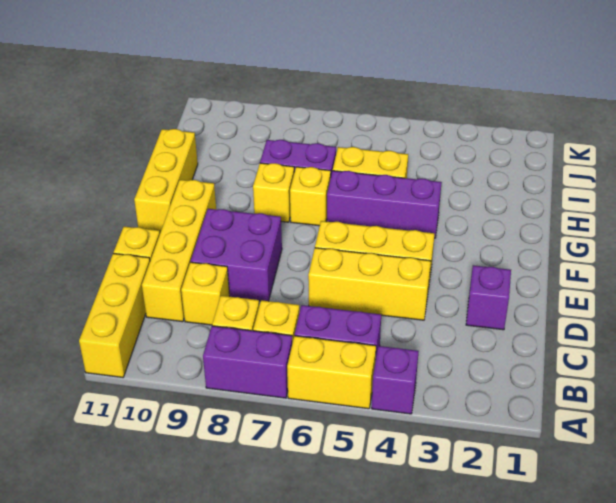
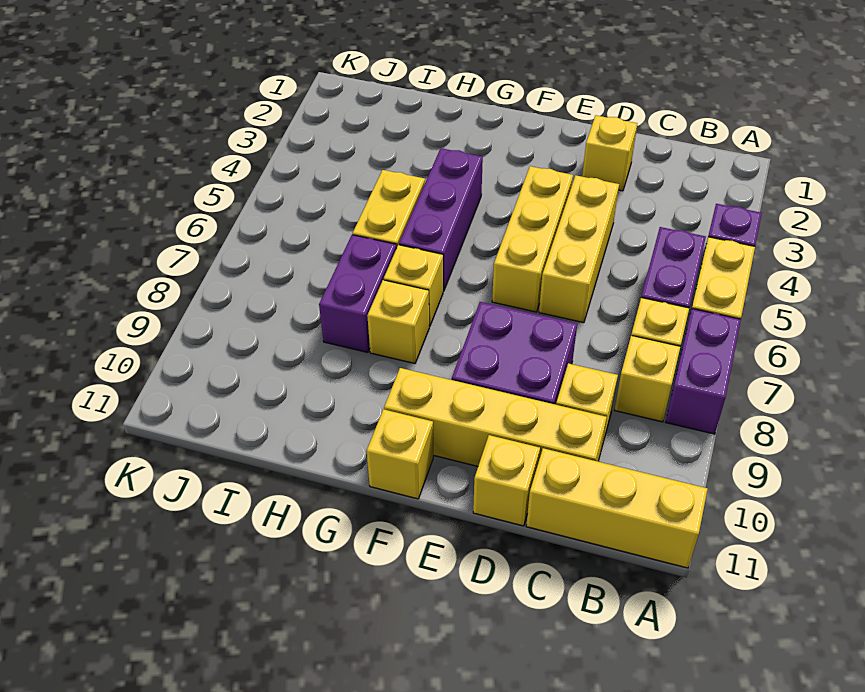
purple 1x1 brick [466,265,511,330] -> yellow 1x1 brick [582,115,637,191]
yellow 1x3 brick [134,129,198,233] -> yellow 1x1 brick [366,409,433,499]

